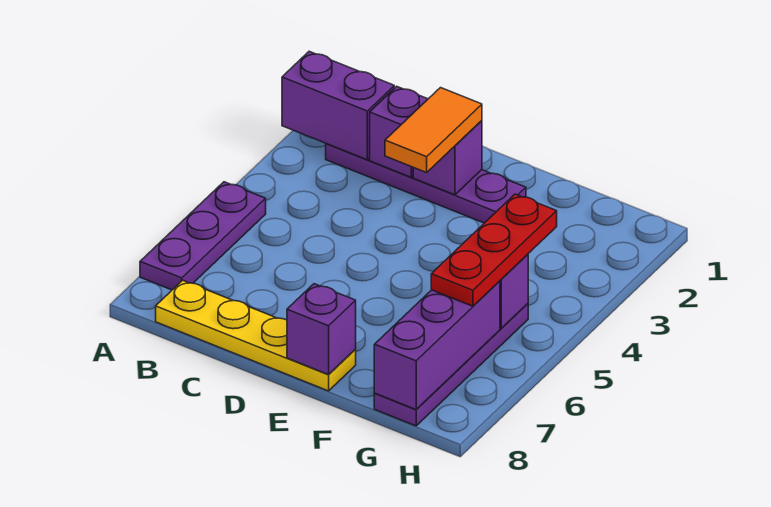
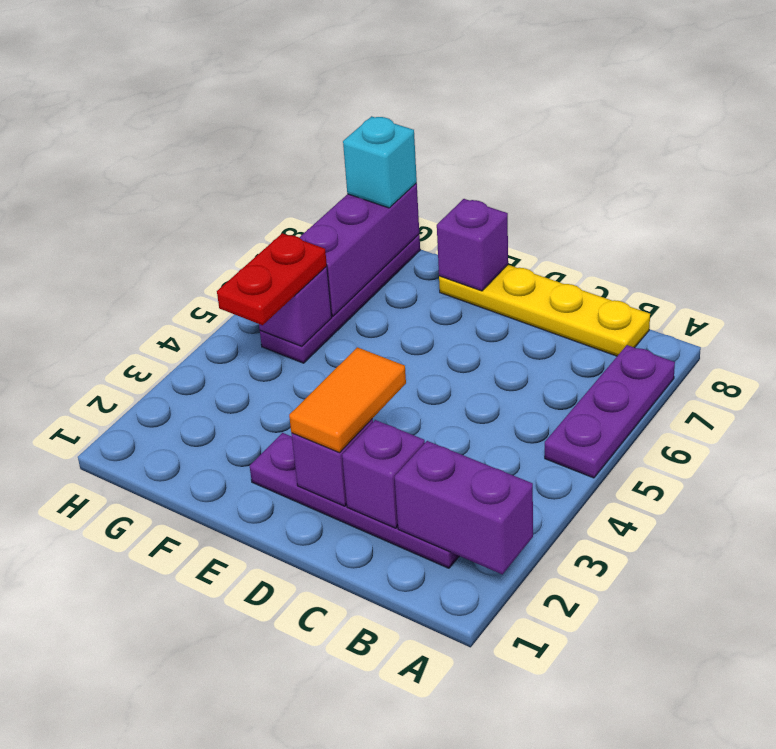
red 1x3 plate [431,194,557,306] -> red 1x2 plate [217,233,327,325]
none -> cyan 1x1 brick [343,116,417,208]

